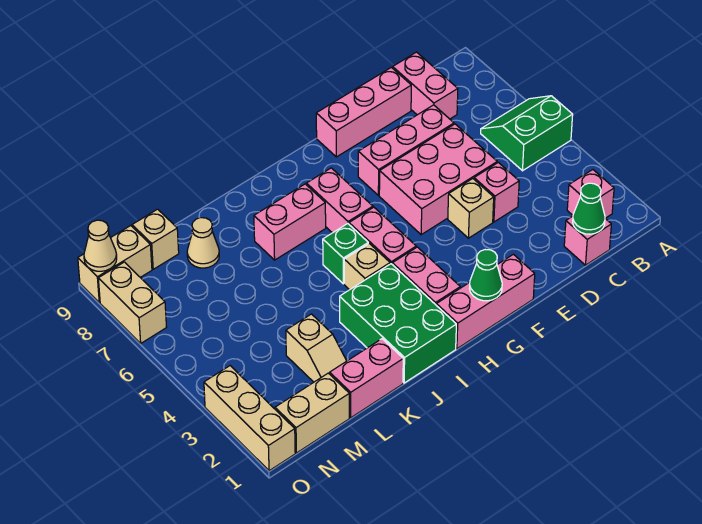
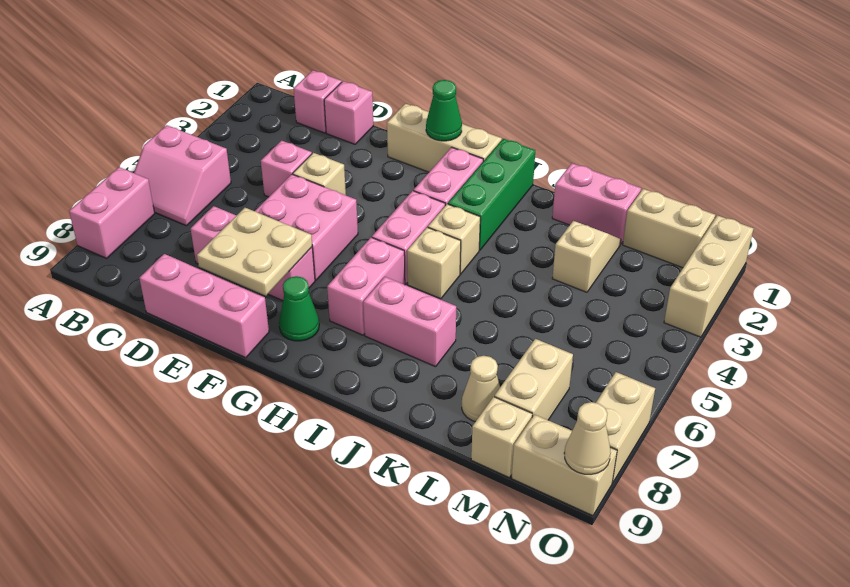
green 2x2 slope [481,96,573,171] -> pink 2x2 slope [134,125,231,226]
pink 1x1 brick [567,170,614,218] -> pink 1x1 brick moved to [324,81,373,144]
green 1x1 cone [573,183,605,234] -> green 1x1 cone moved to [279,276,319,341]
pink 1x2 brick [393,52,458,119] -> pink 1x2 brick moved to [69,167,155,258]
pink 2x3 brick [379,124,497,235] -> pink 2x2 brick [255,174,358,280]
none -> tan 2x2 plate [197,208,312,296]
pink 1x3 brick [436,254,535,349] -> tan 1x3 brick [387,104,502,172]
green 2x3 brick [340,264,456,383] -> green 1x3 brick [448,139,535,250]
green 1x1 brick [323,224,368,284] -> tan 1x1 brick [407,227,461,299]
none -> tan 1x2 brick [495,339,573,420]

